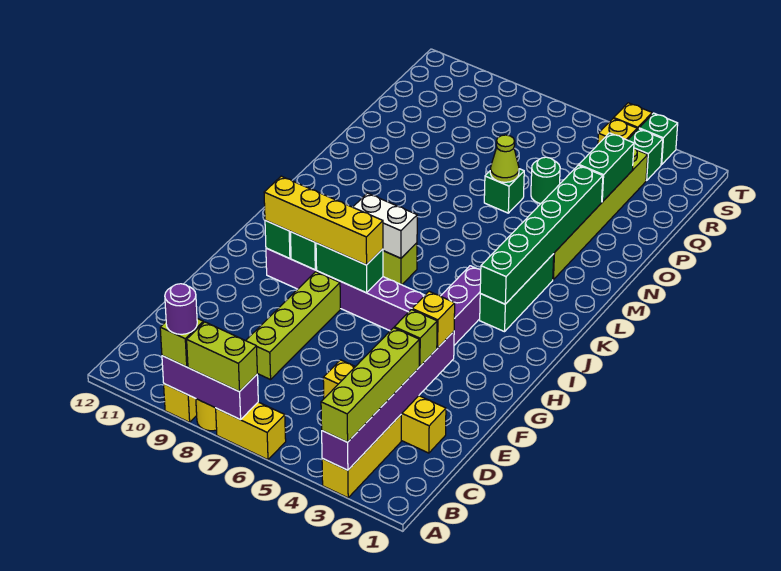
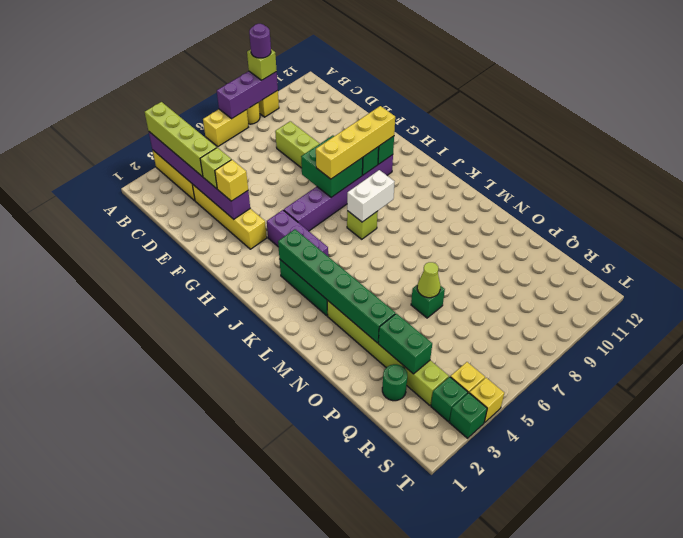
lime 1x2 brick [187,322,257,392] -> none
yellow 1x4 brick [323,360,446,453] -> yellow 1x4 brick turned to [192,184,267,249]
green 1x2 brick [316,243,383,293] -> green 2x2 brick [301,135,363,197]
green 1x1 round brick [531,157,560,204] -> green 1x1 round brick moved to [382,364,407,401]

